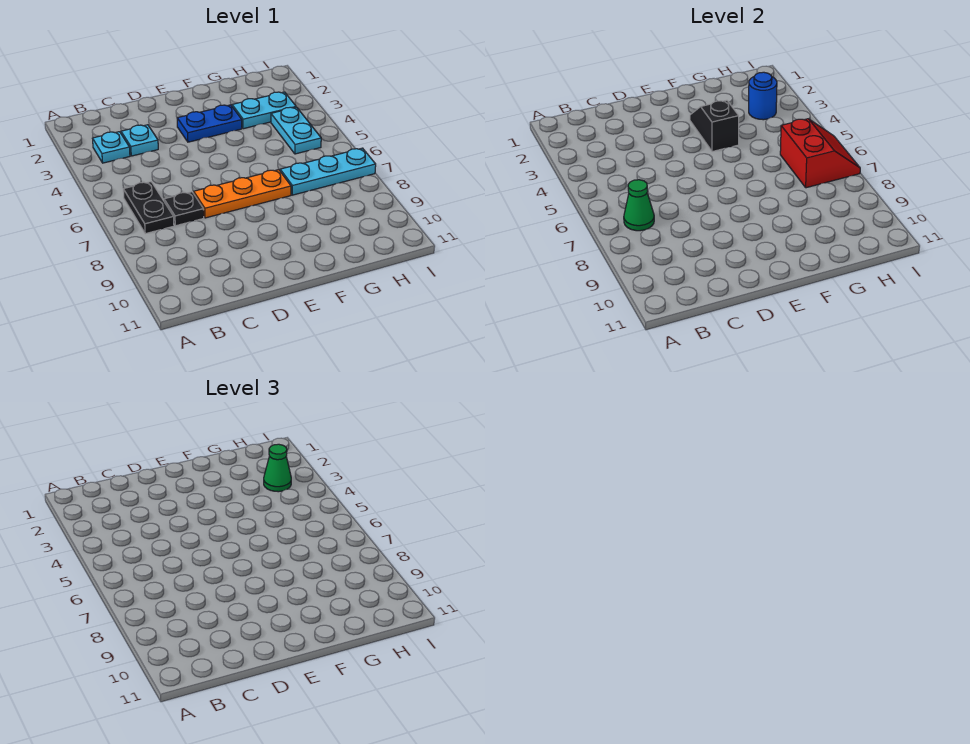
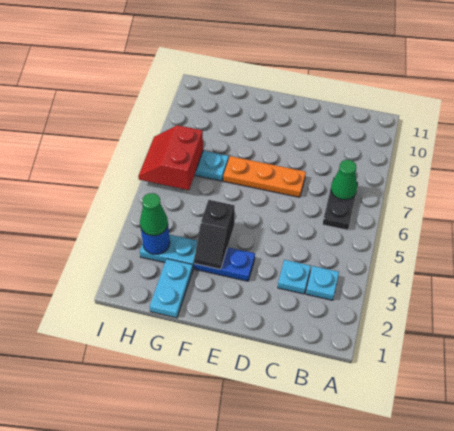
black 1x1 plate [164,192,204,226] -> none
cyan 1x2 plate [271,107,321,154] -> cyan 1x2 plate moved to [150,259,193,318]

